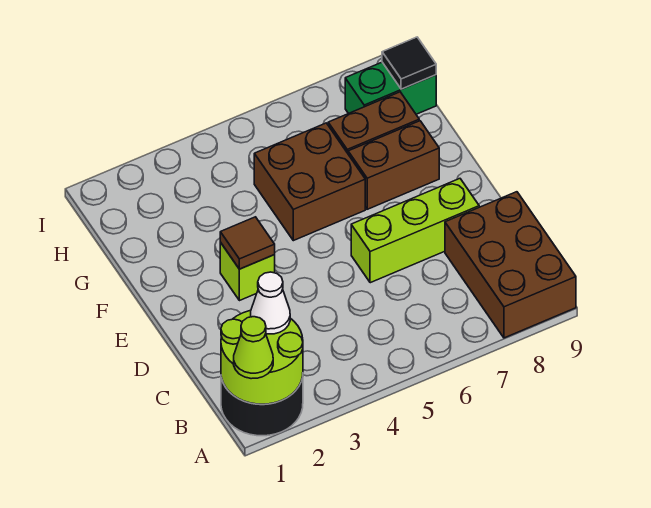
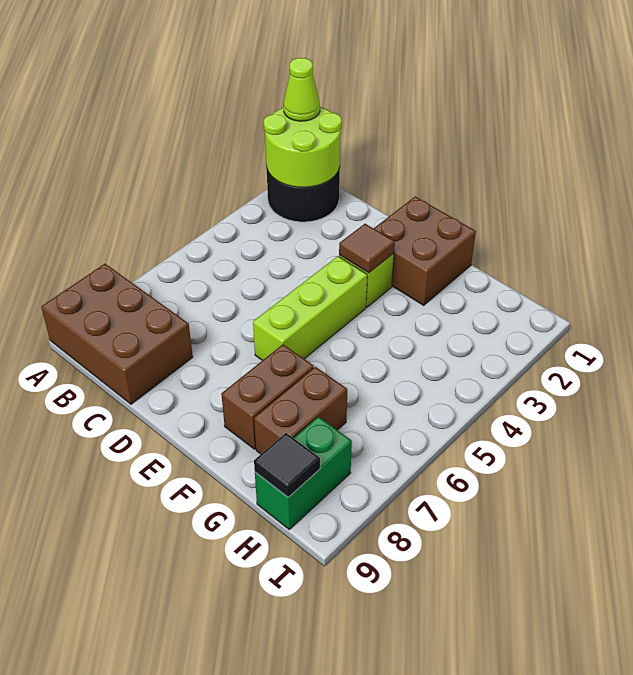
white 1x1 cone [251,272,290,334] -> none
lime 1x3 brick [351,179,479,283] -> lime 1x3 brick moved to [253,256,367,360]
brown 2x2 brick [254,123,365,241] -> brown 2x2 brick moved to [374,197,476,305]

